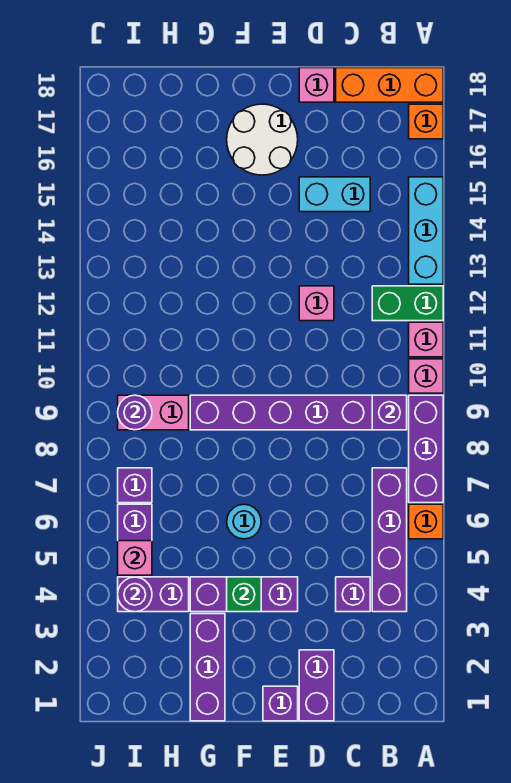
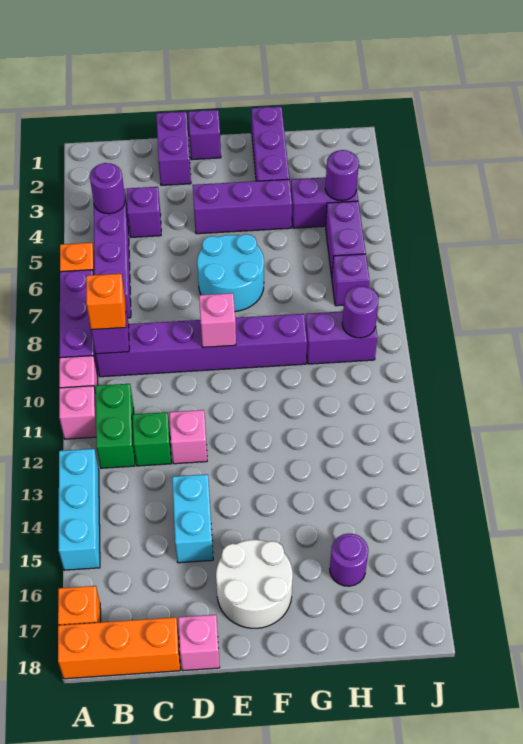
green 1x2 brick [372,286,443,321] -> green 1x2 brick turned to [95,384,135,468]
none -> purple 1x1 round brick [90,163,125,214]
none -> orange 1x1 brick [86,274,126,330]
cyan 1x2 brick [299,177,370,212] -> cyan 1x2 brick turned to [172,474,213,563]
green 1x1 brick [227,577,261,612] -> green 1x1 brick moved to [133,412,171,466]
cyan 1x1 round brick [227,504,261,539] -> cyan 2x2 round brick [197,234,264,311]
pink 1x2 brick [118,395,189,430] -> purple 1x2 brick [305,311,378,364]
none -> purple 1x1 round brick [330,534,368,586]
pink 1x1 brick [118,541,152,575] -> pink 1x1 brick moved to [199,293,236,347]

